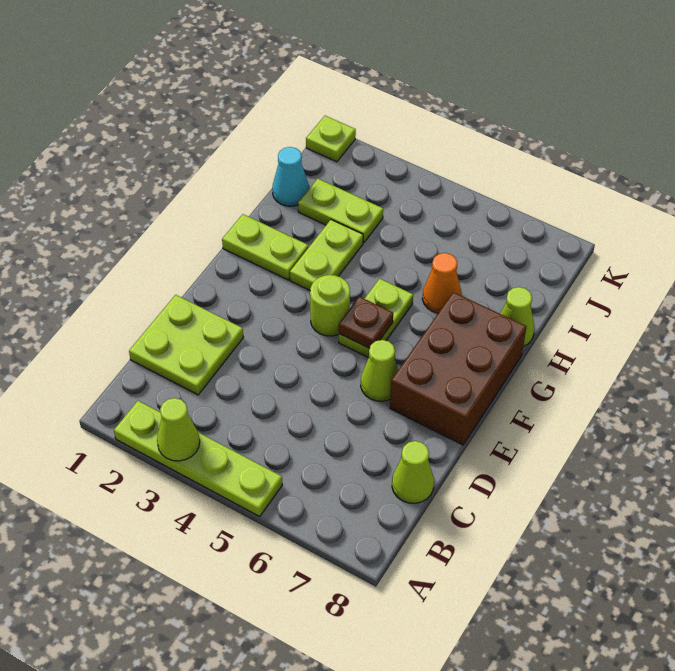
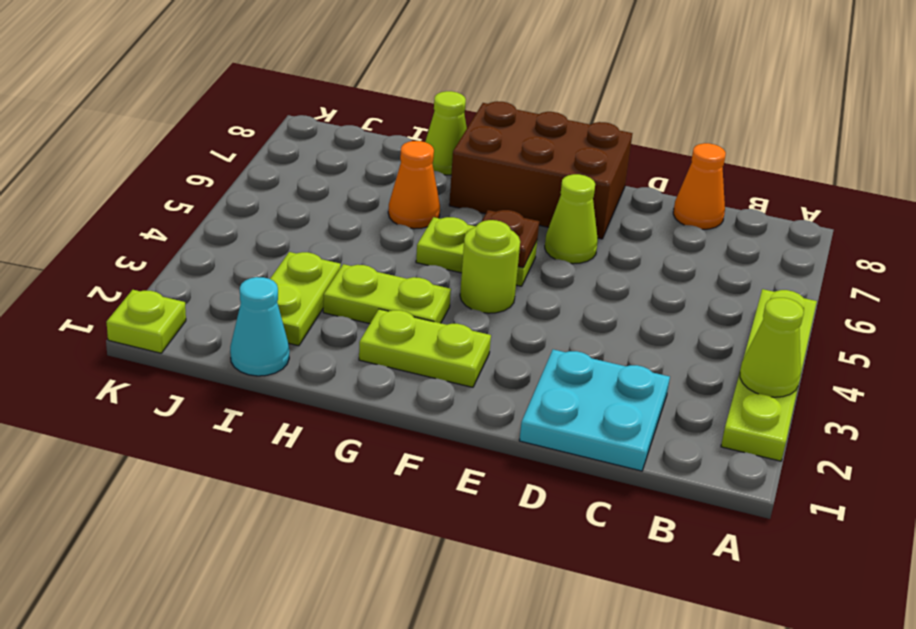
lime 2x2 plate [129,295,244,395] -> cyan 2x2 plate [519,349,670,471]
lime 1x1 cone [392,441,434,503] -> orange 1x1 cone [673,143,726,229]
lime 1x2 plate [222,214,308,280] -> lime 1x2 plate turned to [359,309,491,387]

